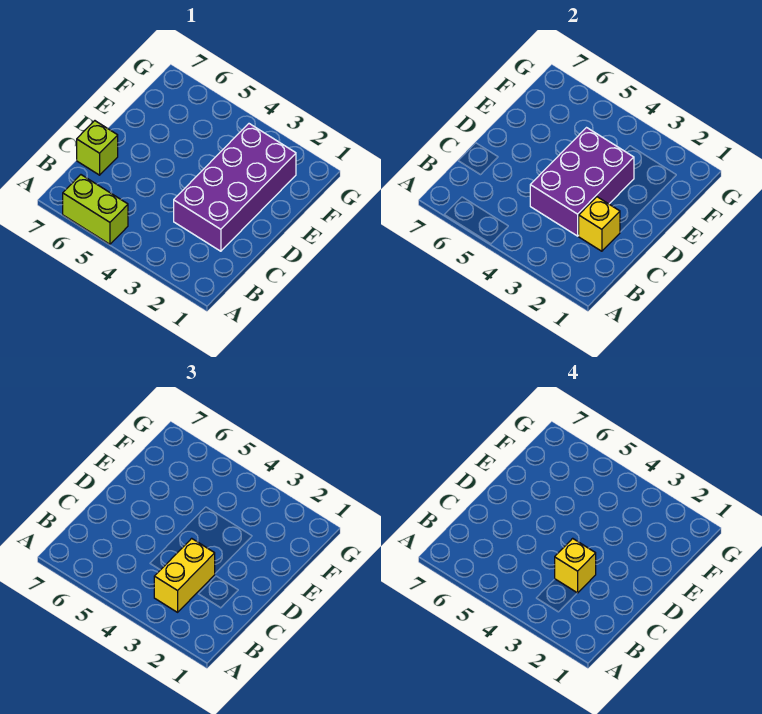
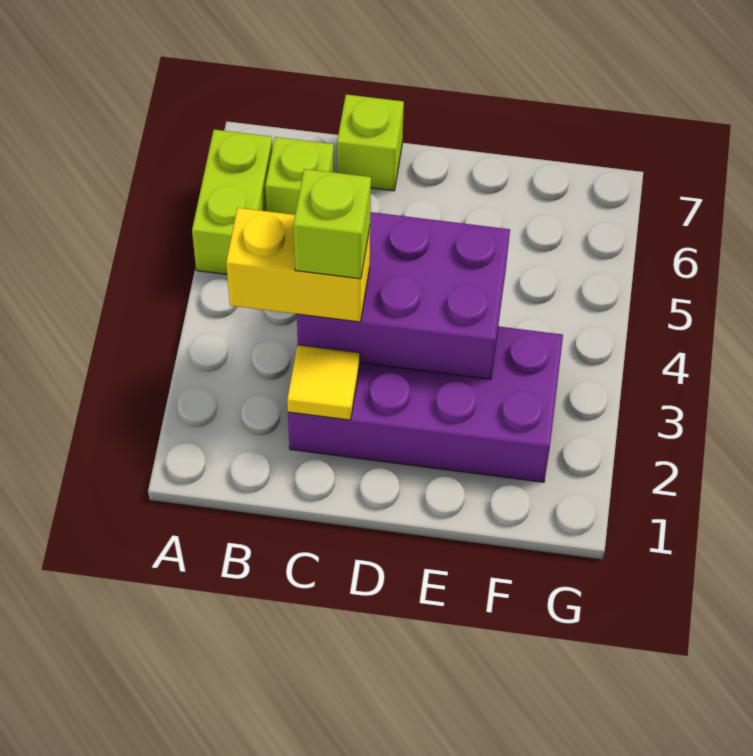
none -> lime 1x1 brick [265,137,334,215]
yellow 1x1 brick [579,197,620,251] -> yellow 1x1 tile [287,345,360,420]
yellow 1x1 brick [555,538,596,593] -> lime 1x1 brick [293,169,371,279]

